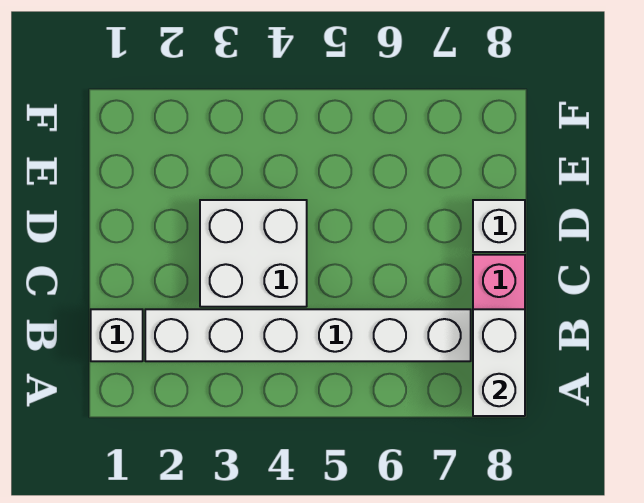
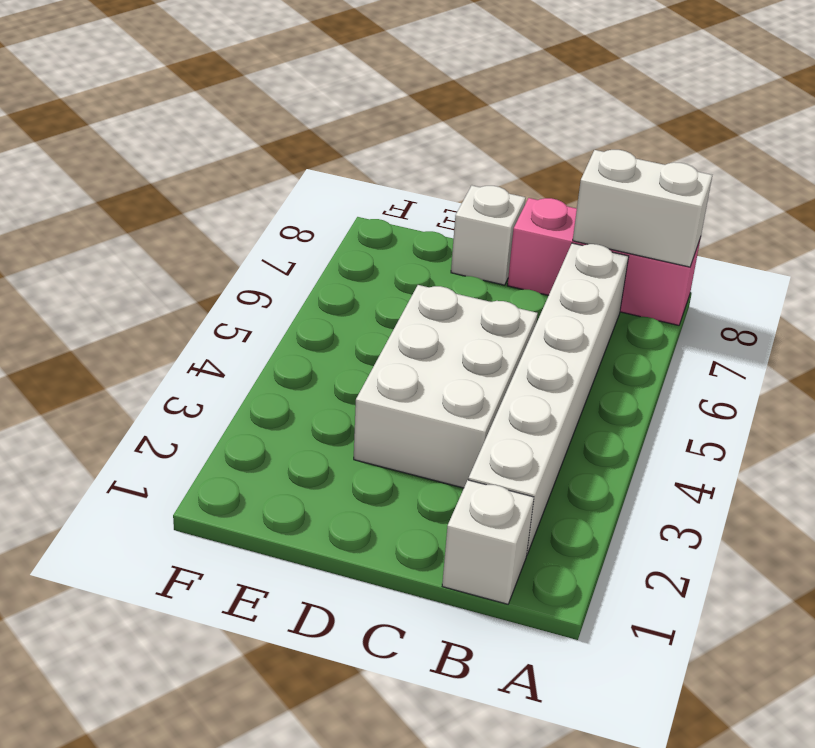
white 2x2 brick [200,200,307,307] -> white 2x3 brick [354,285,538,488]

